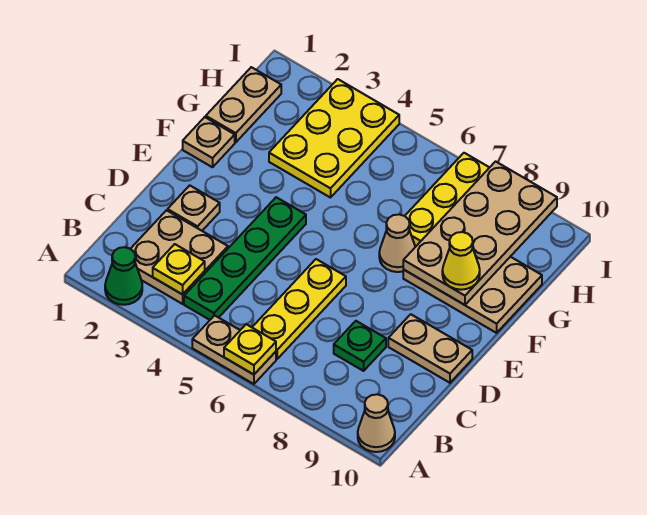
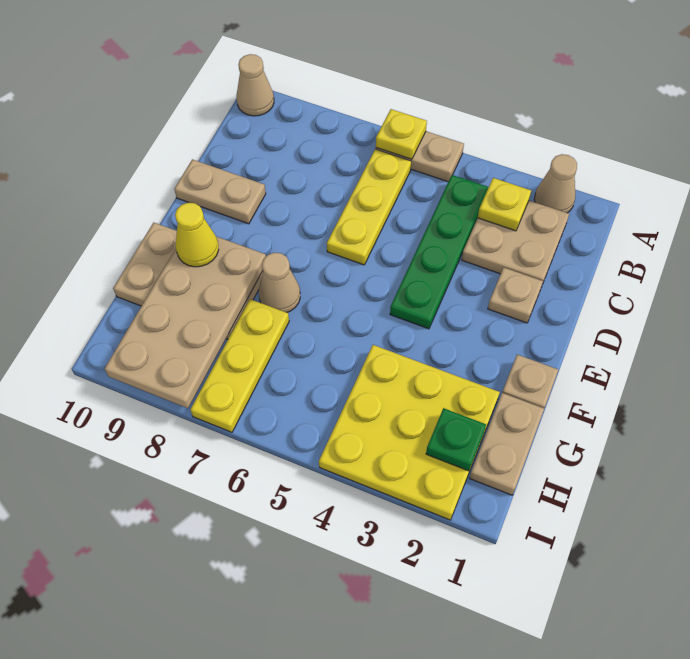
green 1x1 cone [105,247,142,305] -> tan 1x1 cone [534,154,577,213]
green 1x1 plate [334,321,386,371] -> green 1x1 plate moved to [426,408,486,471]
yellow 2x3 plate [269,79,399,198] -> yellow 3x3 plate [319,345,500,520]

